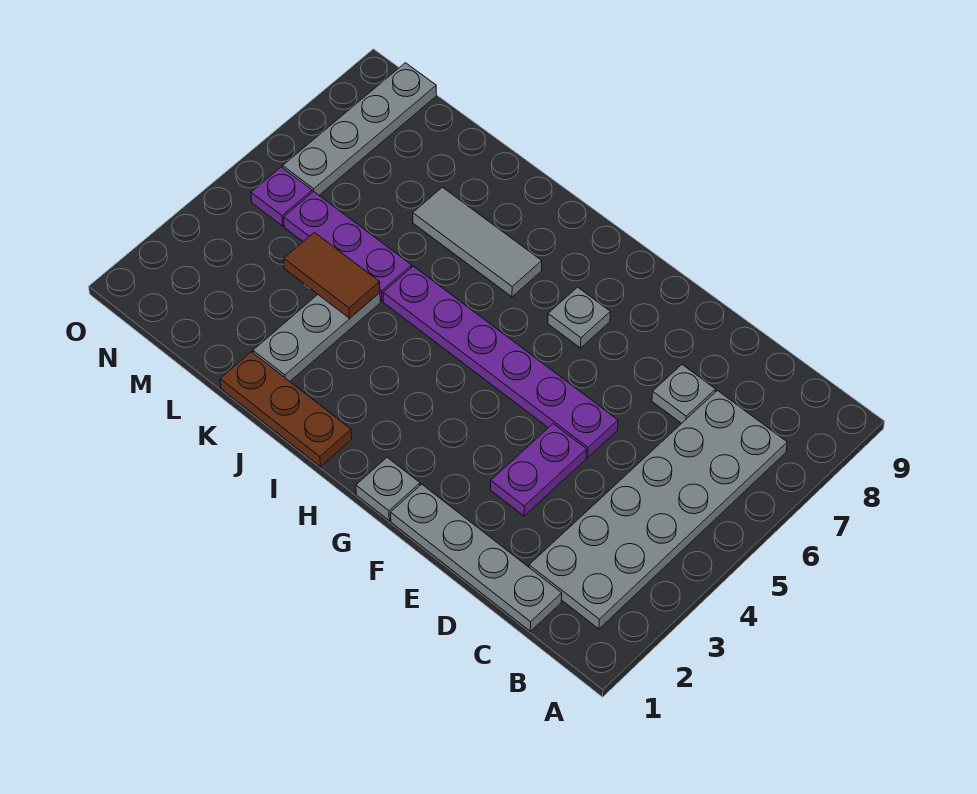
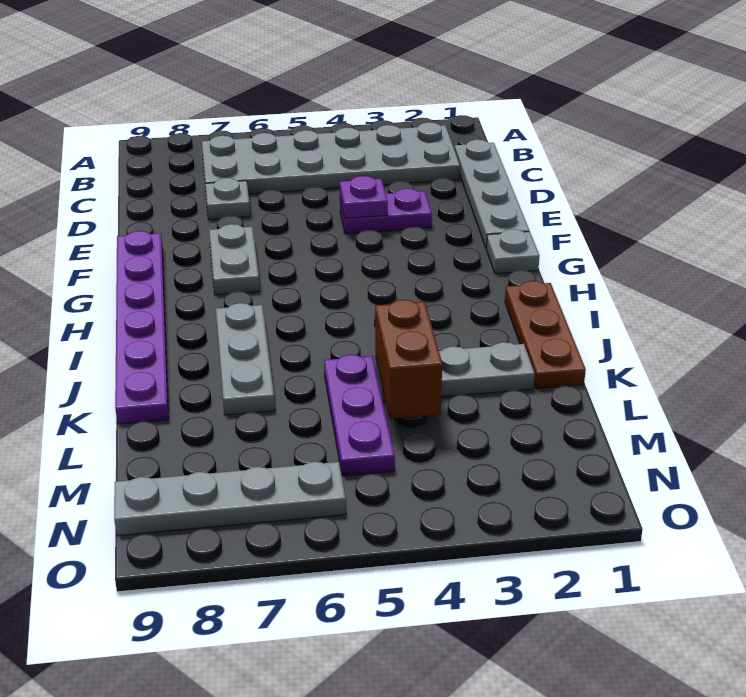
purple 1x6 plate [383,266,618,457] -> purple 1x6 plate moved to [115,231,169,424]
grey 1x1 plate [548,287,610,348] -> grey 1x2 plate [209,224,260,295]
grey 1x3 tile [413,187,542,297] -> grey 1x3 plate [216,303,275,415]
brown 1x2 tile [284,232,380,318] -> brown 1x2 brick [375,300,442,419]
purple 1x1 plate [251,167,312,226] -> purple 1x1 plate moved to [340,176,388,218]

